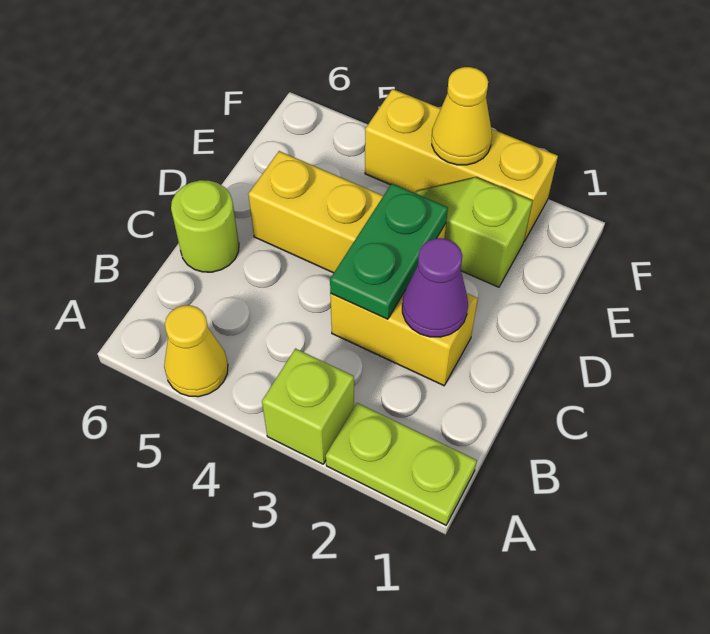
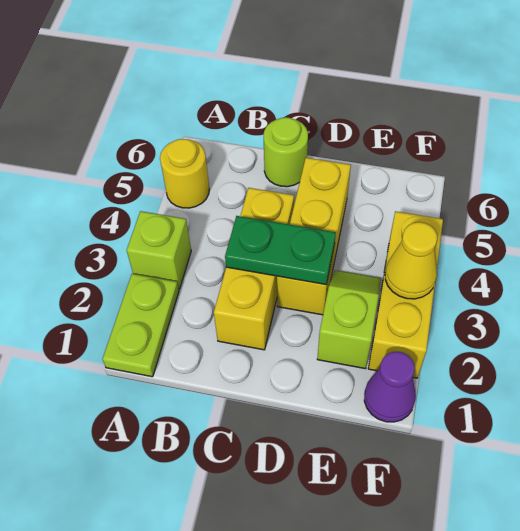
yellow 1x1 cone [164,305,228,397] -> yellow 1x1 round brick [160,139,209,208]
yellow 1x2 brick [330,292,478,386] -> yellow 1x3 brick [214,188,294,350]
purple 1x1 cone [402,238,468,337] -> purple 1x1 cone moved to [364,352,416,422]

